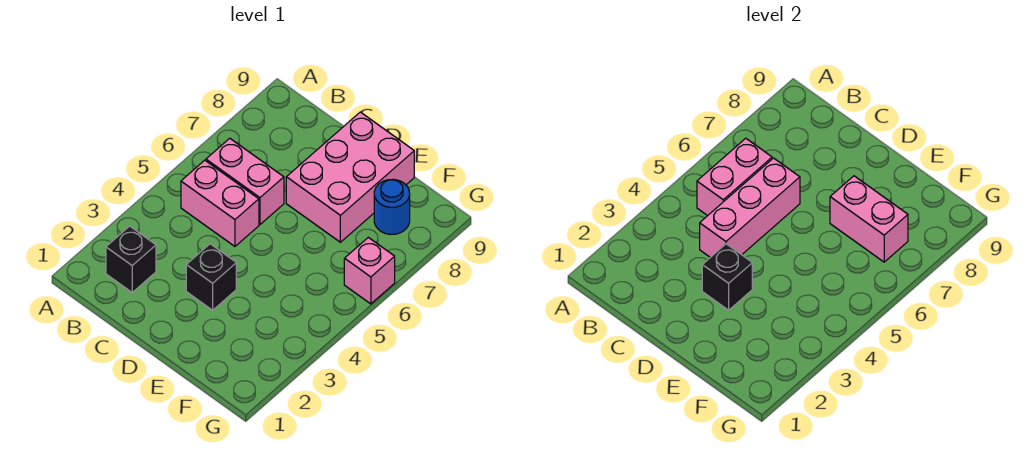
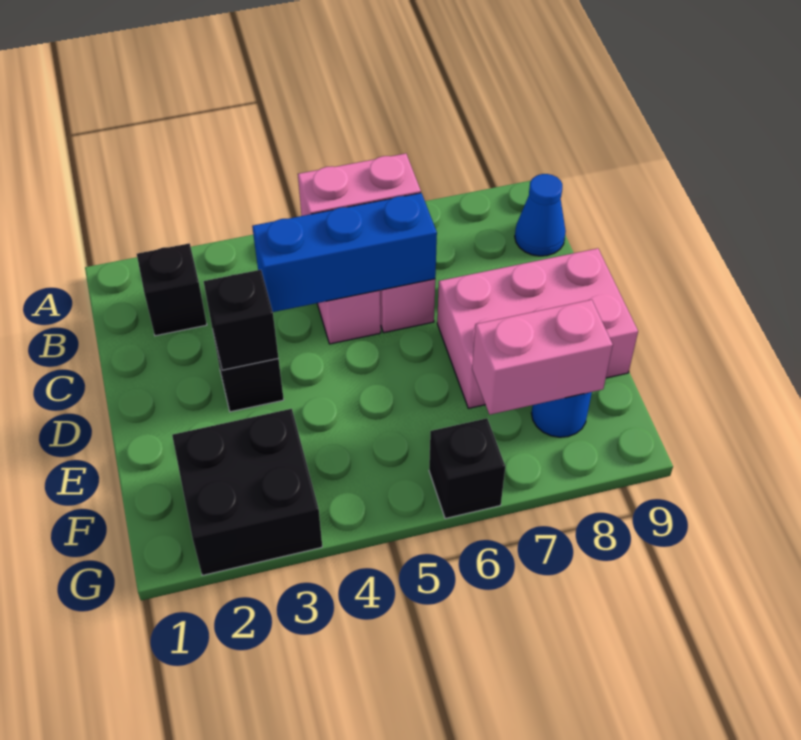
none -> blue 1x1 cone [515,174,566,256]
pink 1x3 brick [700,158,800,257] -> blue 1x3 brick [252,193,437,312]
pink 1x2 brick [830,176,908,262] -> pink 1x2 brick turned to [472,300,613,415]
none -> black 2x2 brick [172,409,322,575]
pink 1x1 brick [344,237,395,304] -> black 1x1 brick [429,418,505,519]

